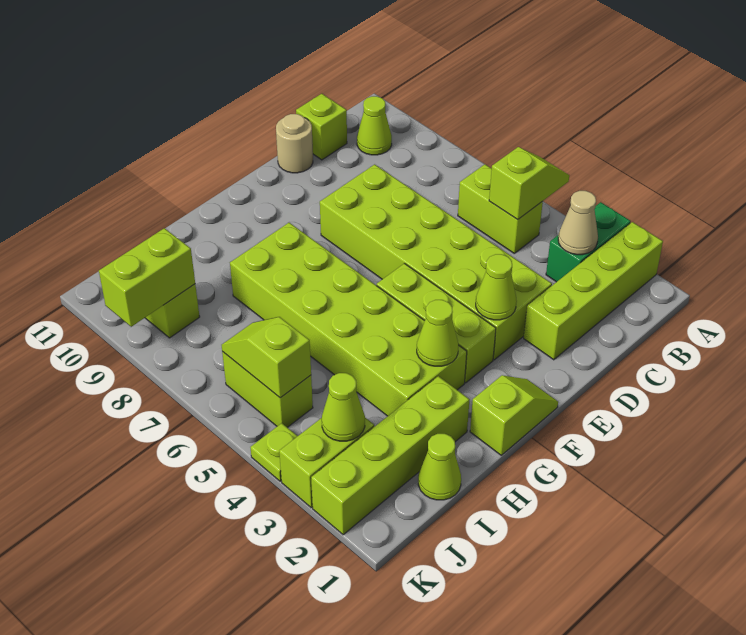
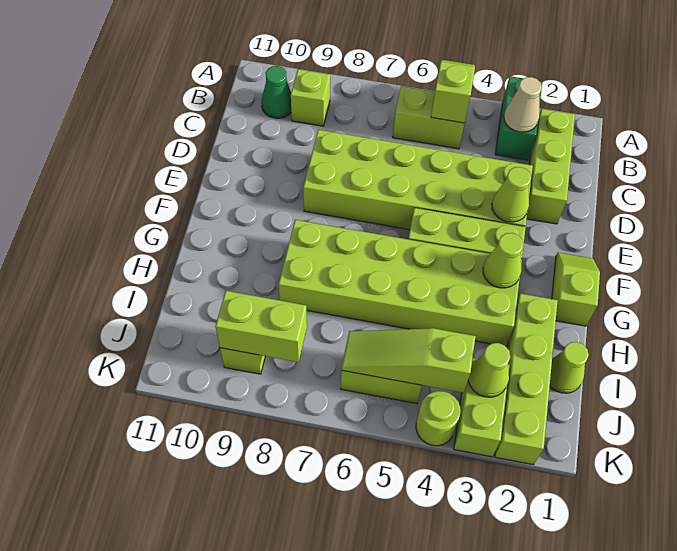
lime 1x4 brick [524,222,663,360] -> lime 1x3 brick [527,109,575,224]
lime 1x1 cone [357,96,392,155] -> green 1x1 cone [261,66,291,118]
lime 1x1 brick [296,94,347,160] -> lime 1x1 brick moved to [291,69,330,126]
tan 1x1 round brick [276,114,313,173] -> none
lime 1x2 slope [222,317,311,398] -> lime 1x3 slope [342,328,476,393]
lime 1x2 brick [99,228,195,327] -> lime 1x2 brick turned to [215,291,307,362]
lime 1x1 plate [250,423,297,481] -> lime 1x1 round brick [416,391,461,446]

